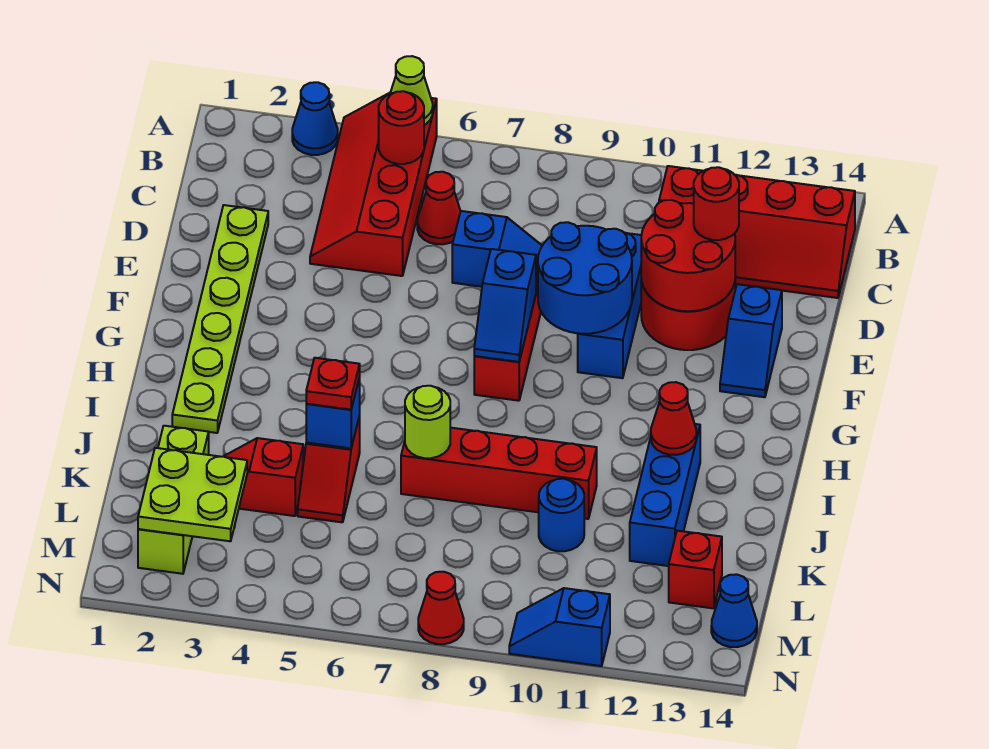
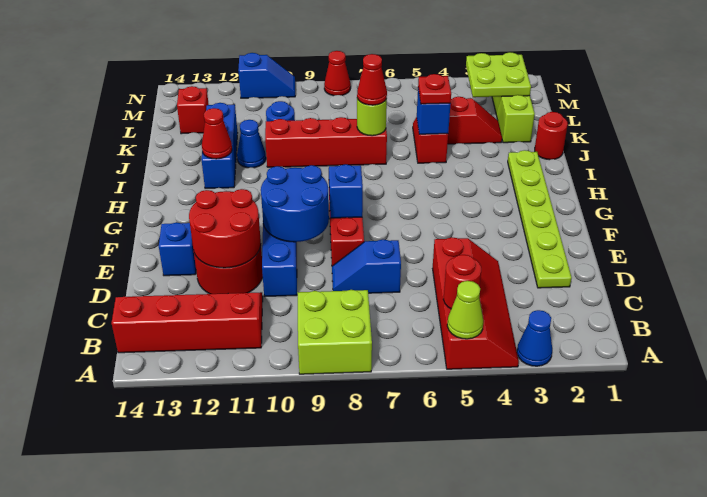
none -> lime 2x2 brick [297,290,372,374]
red 1x1 cone [417,172,460,244] -> red 1x1 cone moved to [357,54,387,105]
red 1x1 round brick [694,167,739,240] -> red 1x1 round brick moved to [535,112,568,160]
blue 1x1 cone [711,574,757,647] -> blue 1x1 cone moved to [237,120,266,168]

